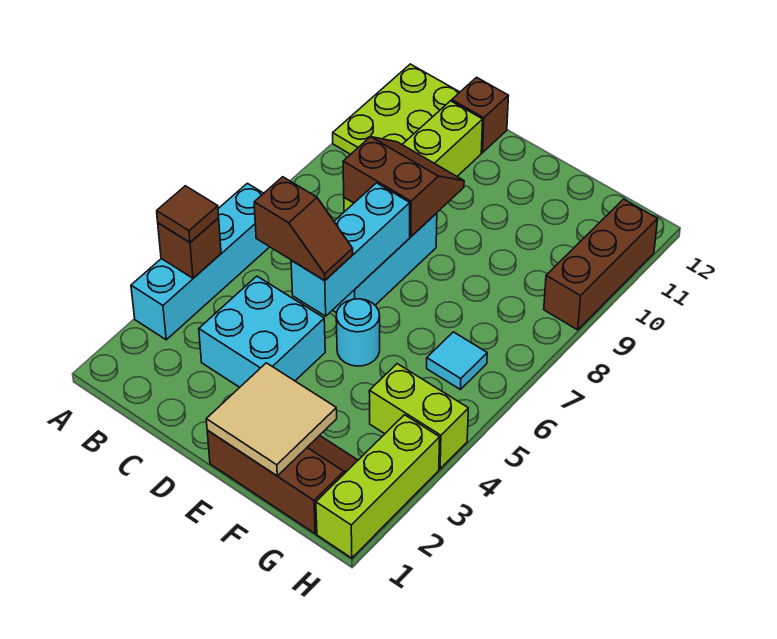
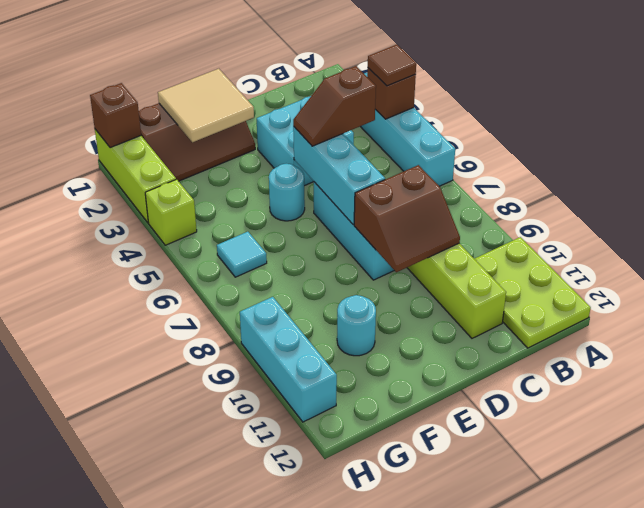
brown 1x1 brick [452,77,508,153] -> brown 1x1 brick moved to [90,83,141,148]
none -> cyan 1x1 round brick [337,295,376,356]
lime 1x2 brick [369,364,468,469] -> lime 1x1 brick [145,179,197,245]
brown 1x3 brick [544,199,658,330] -> cyan 1x3 brick [240,297,337,422]

